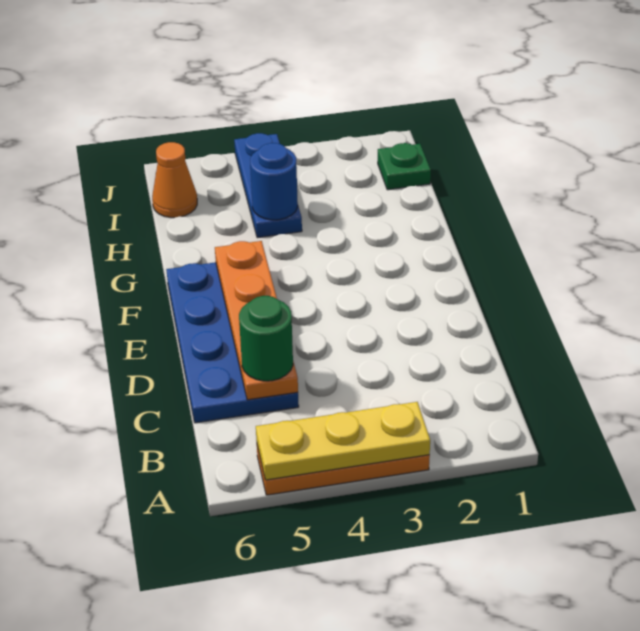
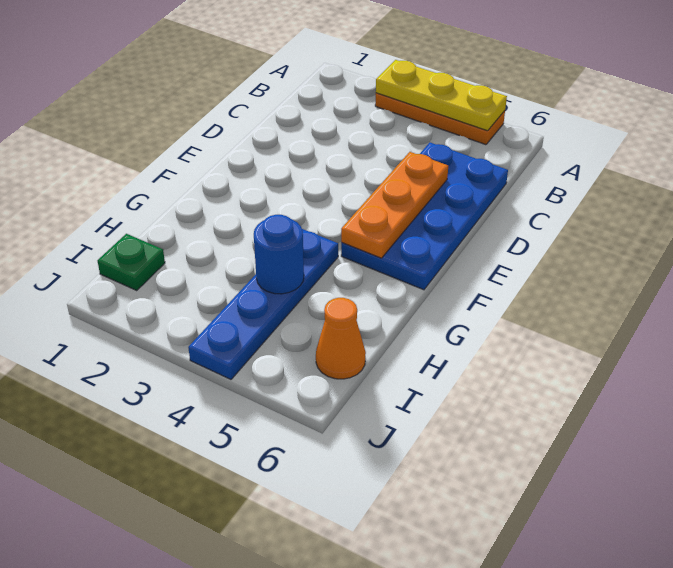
orange 1x4 plate [215,241,298,400] -> orange 1x3 plate [341,152,448,258]
green 1x1 round brick [239,296,293,381] -> none
blue 1x3 plate [234,133,302,238] -> blue 1x4 plate [188,229,338,379]

